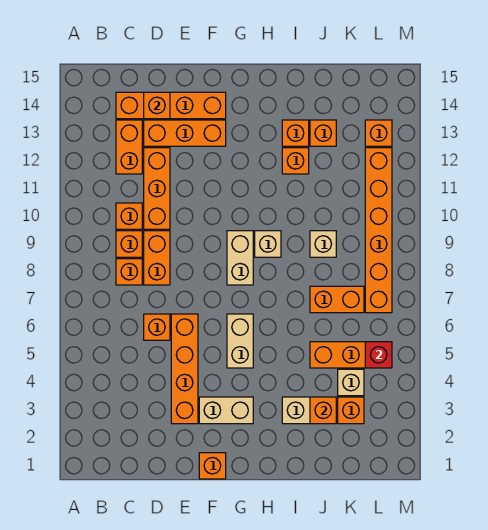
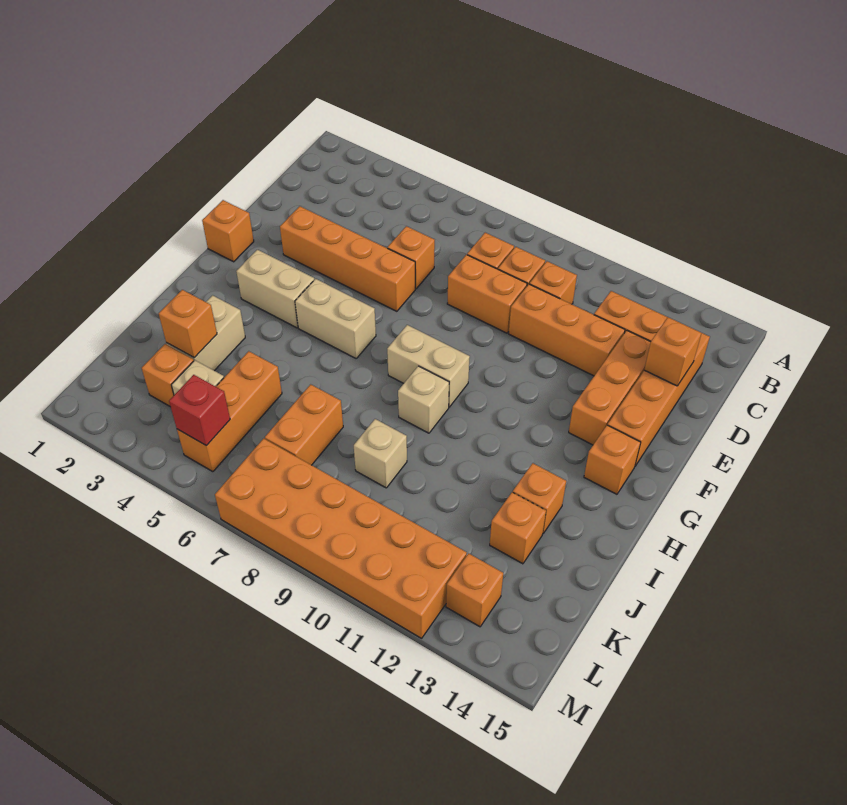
tan 1x2 brick [199,397,253,424] -> tan 1x2 brick turned to [236,250,314,328]
orange 1x1 brick [282,148,309,174] -> orange 1x1 brick moved to [584,425,641,494]
orange 1x6 brick [365,148,392,313] -> orange 2x6 brick [215,438,467,638]

